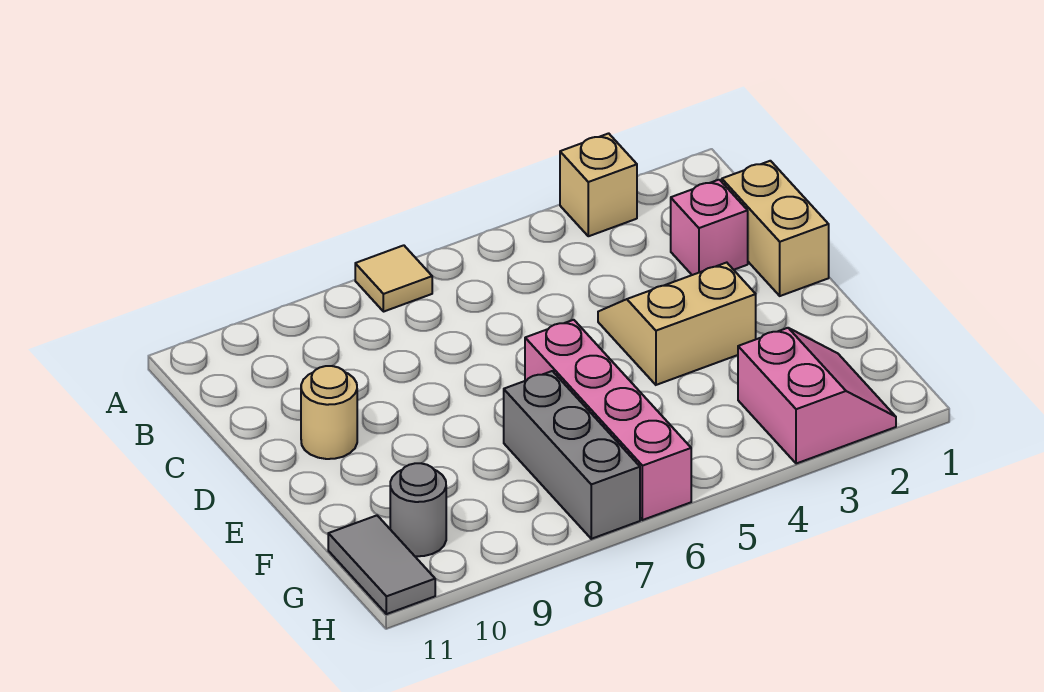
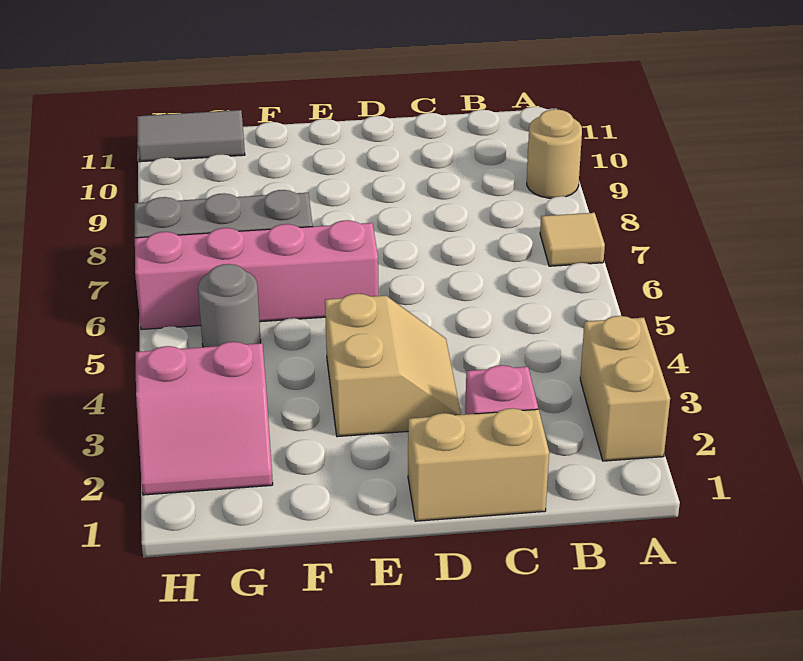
tan 1x1 brick [560,133,637,236] -> tan 1x2 brick [580,316,670,461]
tan 1x1 round brick [301,366,357,459] -> tan 1x1 round brick moved to [527,109,582,198]
grey 1x1 round brick [390,463,446,556] -> grey 1x1 round brick moved to [198,264,261,347]

